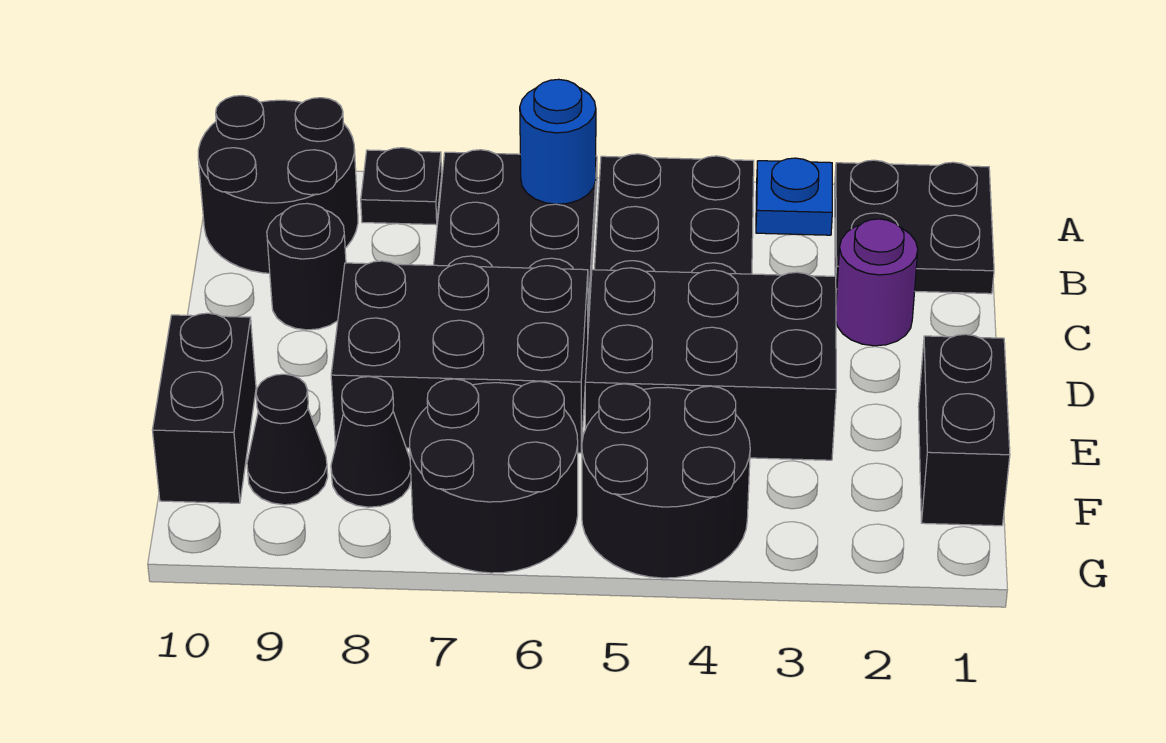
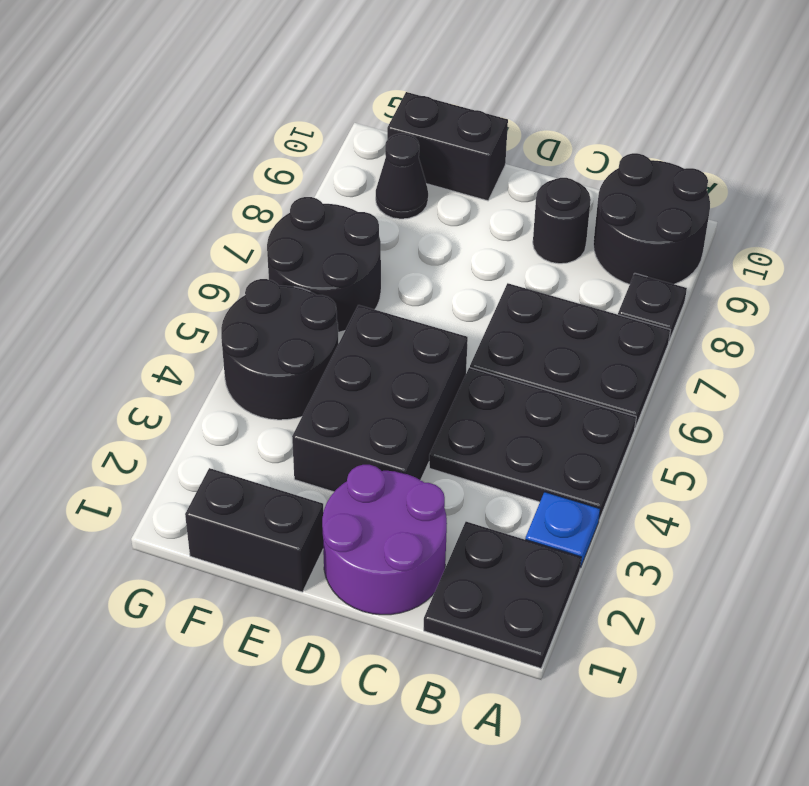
blue 1x1 round brick [520,79,596,204] -> none
purple 1x1 round brick [836,219,918,346] -> purple 2x2 round brick [322,465,447,615]
black 2x3 brick [331,261,588,453] -> none
black 1x1 cone [331,377,411,507] -> none

